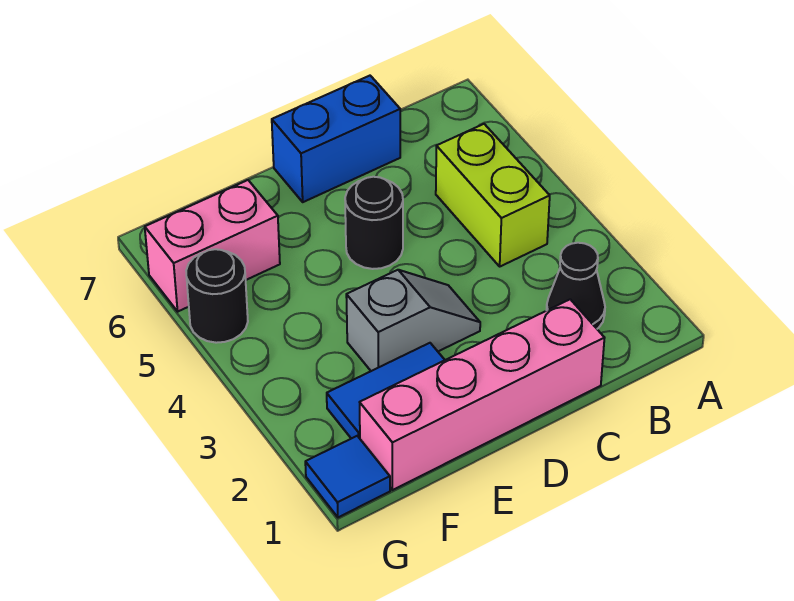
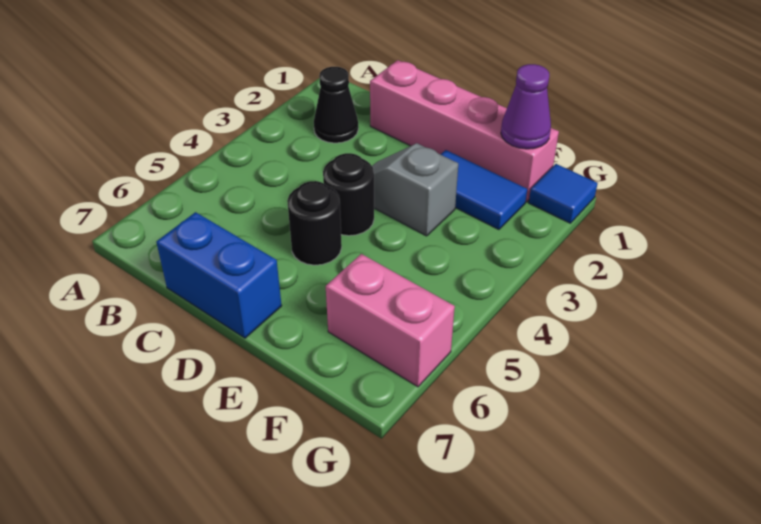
lime 1x2 brick [436,124,550,266] -> none
none -> purple 1x1 cone [501,64,551,149]
black 1x1 round brick [186,249,248,343] -> black 1x1 round brick moved to [323,153,374,236]

